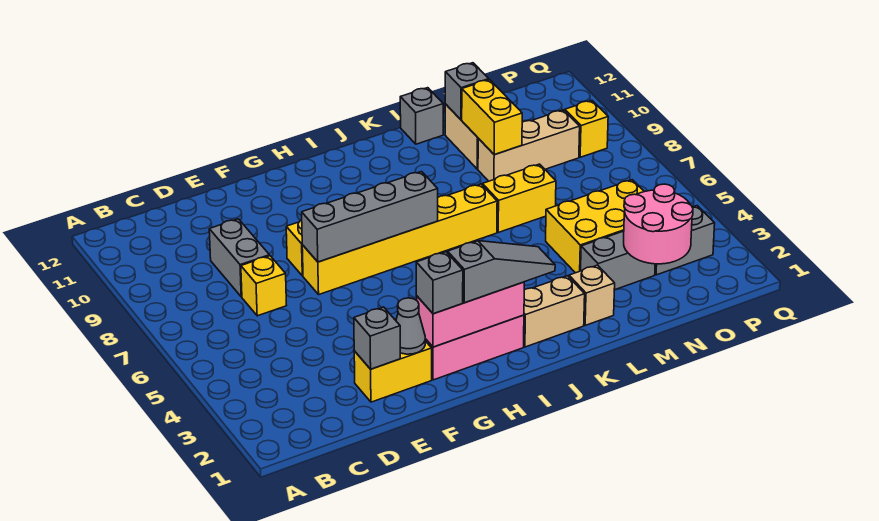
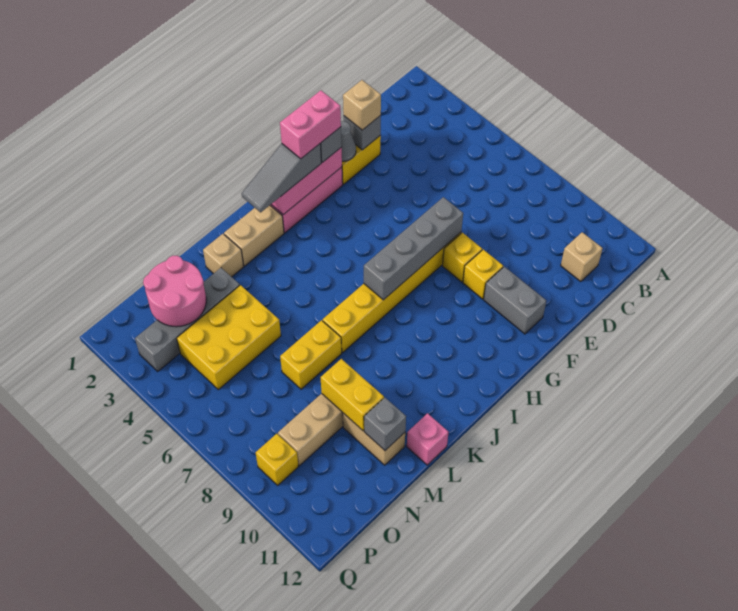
none -> tan 1x1 brick [561,232,602,282]
yellow 1x1 brick [241,256,286,316] -> yellow 1x1 brick moved to [463,250,503,299]
grey 1x2 brick [209,219,270,297] -> grey 1x2 brick moved to [484,267,546,334]
none -> tan 1x1 brick [343,80,381,130]
none -> pink 1x2 brick [280,90,341,159]
grey 1x1 brick [400,88,443,144] -> pink 1x1 brick [407,413,449,465]

